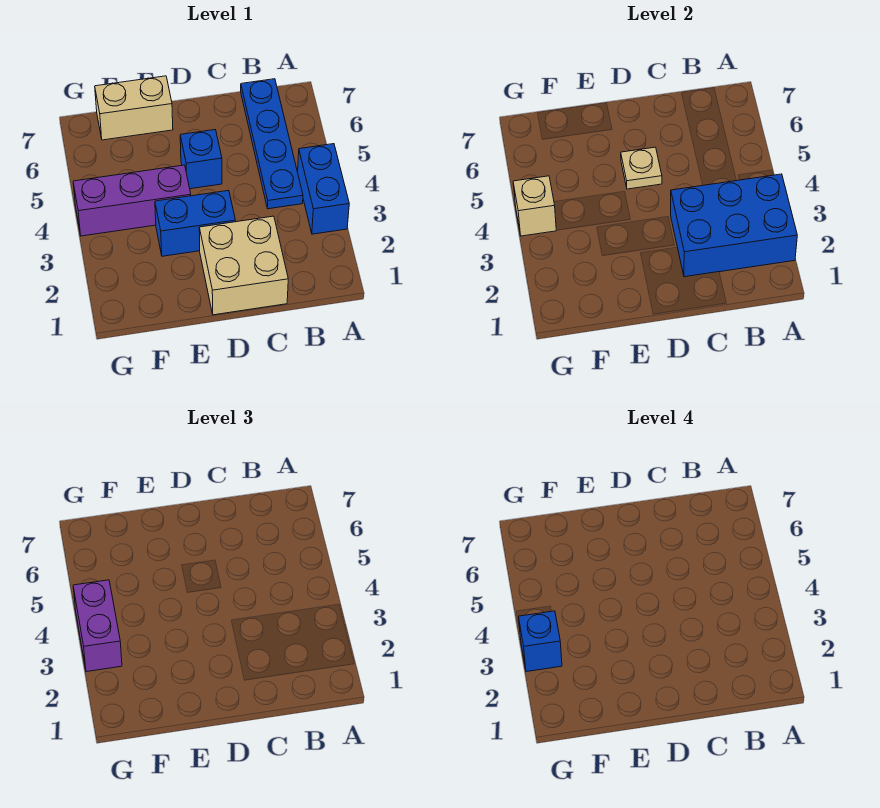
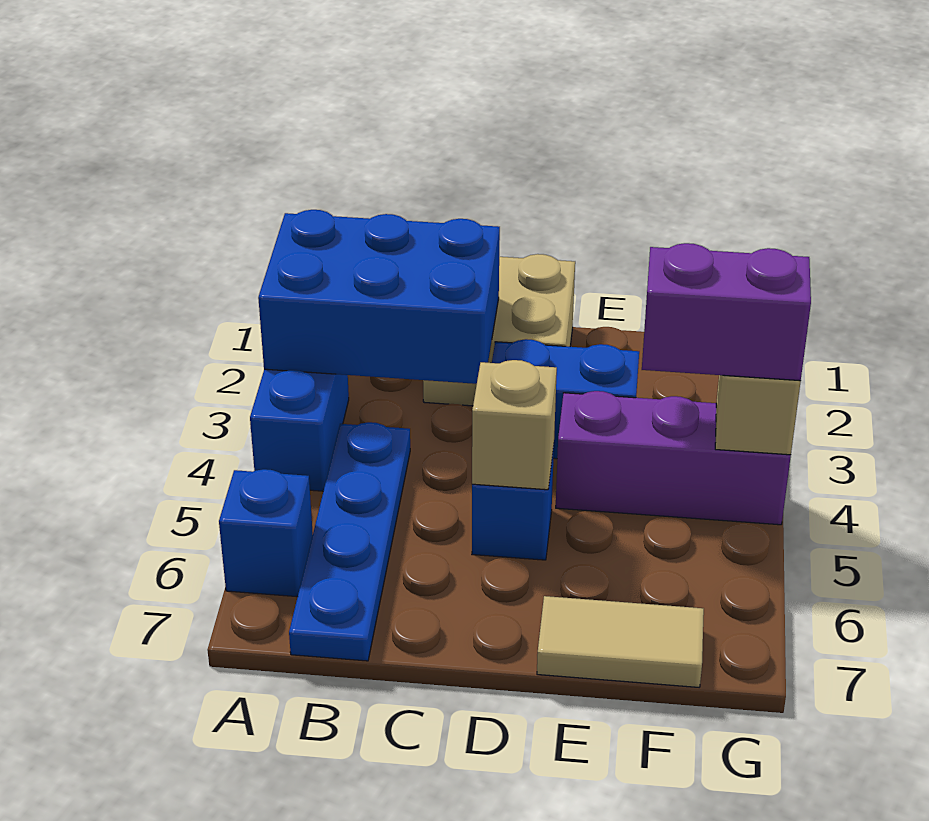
tan 1x1 plate [621,147,662,189] -> tan 1x1 brick [472,360,557,490]
tan 1x2 brick [95,76,173,140] -> tan 1x2 tile [537,596,704,687]
purple 1x2 brick [73,580,122,672] -> purple 1x2 brick turned to [642,243,811,381]
blue 1x1 brick [519,611,562,672] -> blue 1x1 brick moved to [219,469,313,597]

